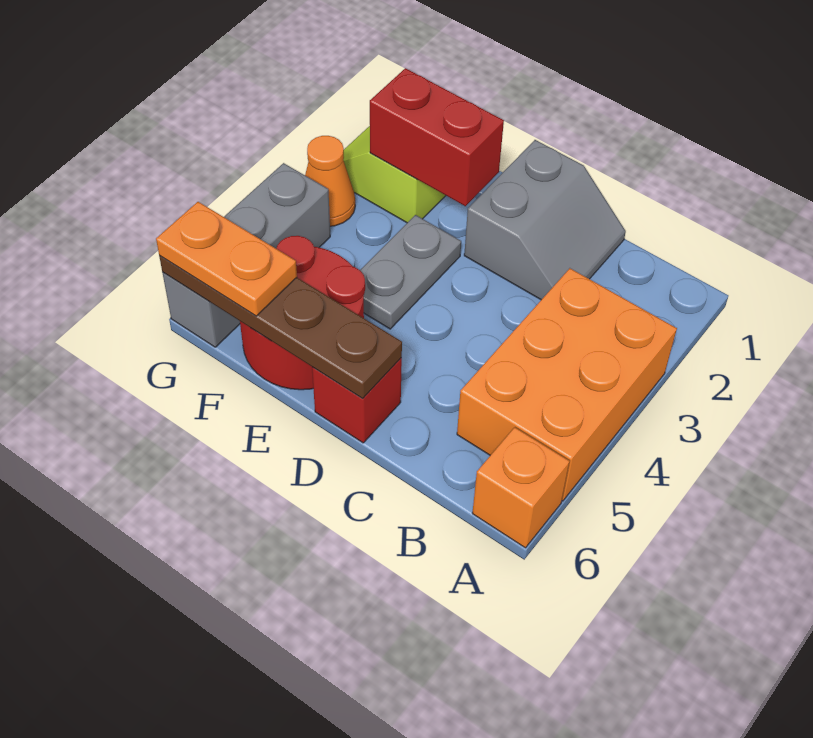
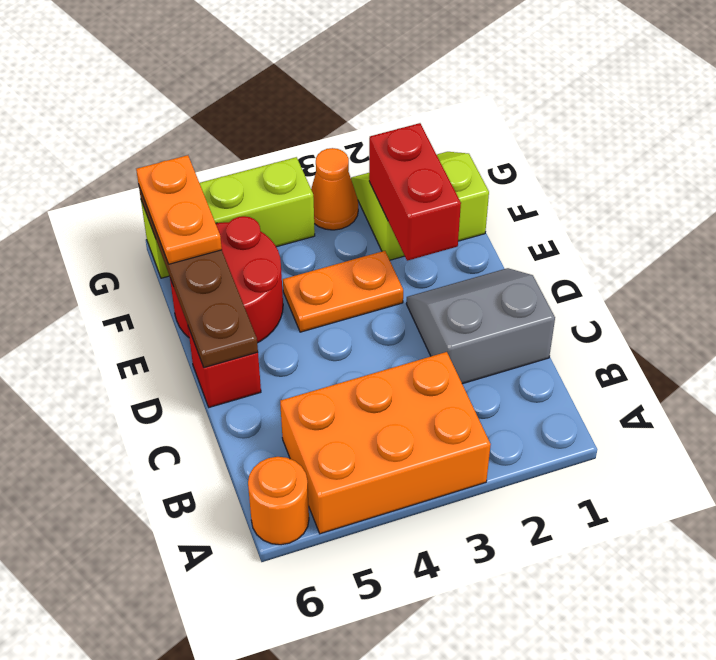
orange 1x1 brick [472,427,570,548] -> orange 1x1 round brick [248,457,309,545]
grey 2x2 slope [464,140,626,300] -> grey 2x2 slope turned to [406,268,555,384]
grey 1x2 plate [360,215,461,329] -> orange 1x2 plate [283,251,403,332]
grey 1x3 brick [162,163,330,347] -> lime 1x3 brick [141,157,315,278]

